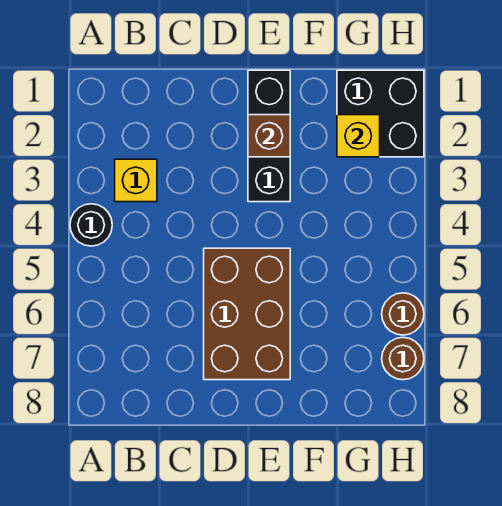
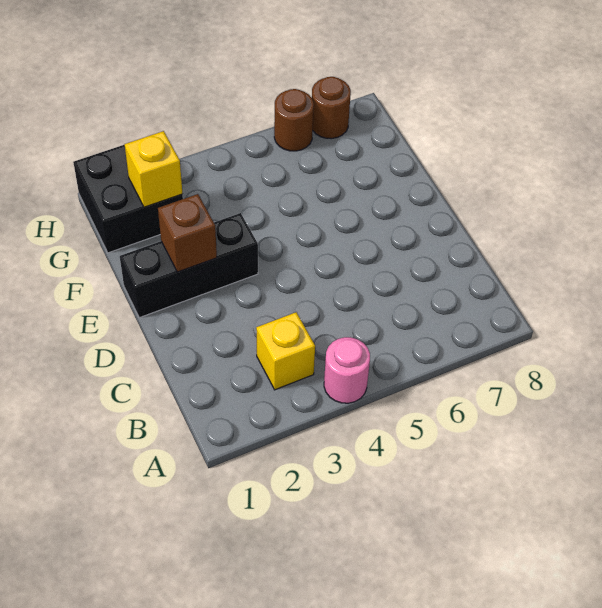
black 1x1 round brick [70,204,112,246] -> pink 1x1 round brick [324,337,370,403]
brown 2x3 brick [204,248,290,380] -> none

